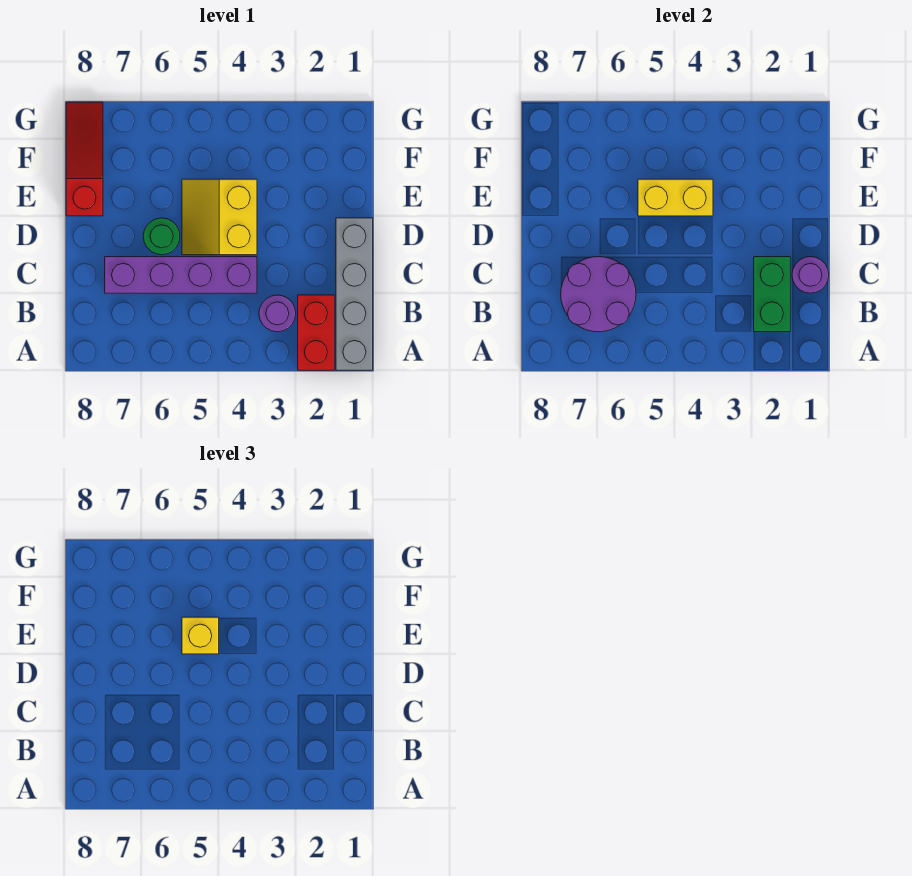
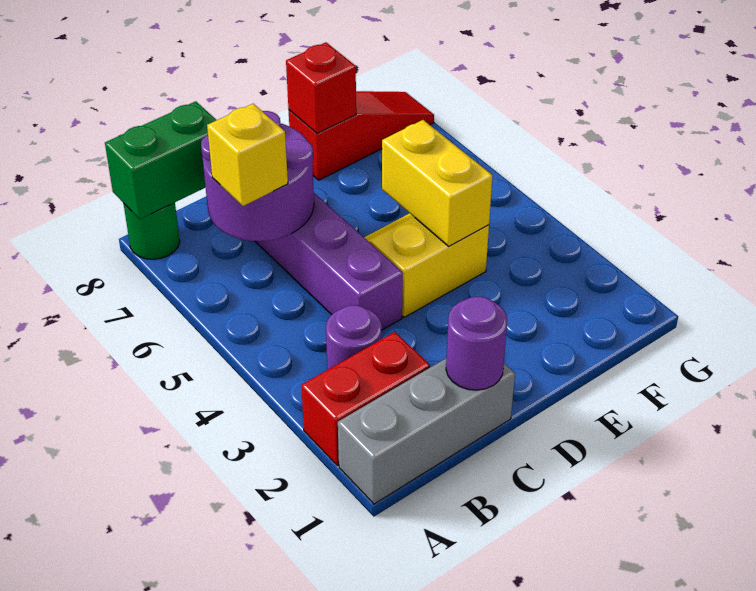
grey 1x4 brick [336,218,373,370] -> grey 1x3 brick [338,359,515,504]
green 1x2 brick [754,257,790,332] -> green 1x2 brick moved to [105,101,216,219]
green 1x1 round brick [143,218,180,255] -> green 1x1 round brick moved to [123,203,180,259]
yellow 1x1 brick [182,617,219,654] -> yellow 1x1 brick moved to [207,104,288,206]
none -> red 1x1 brick [286,42,356,133]

